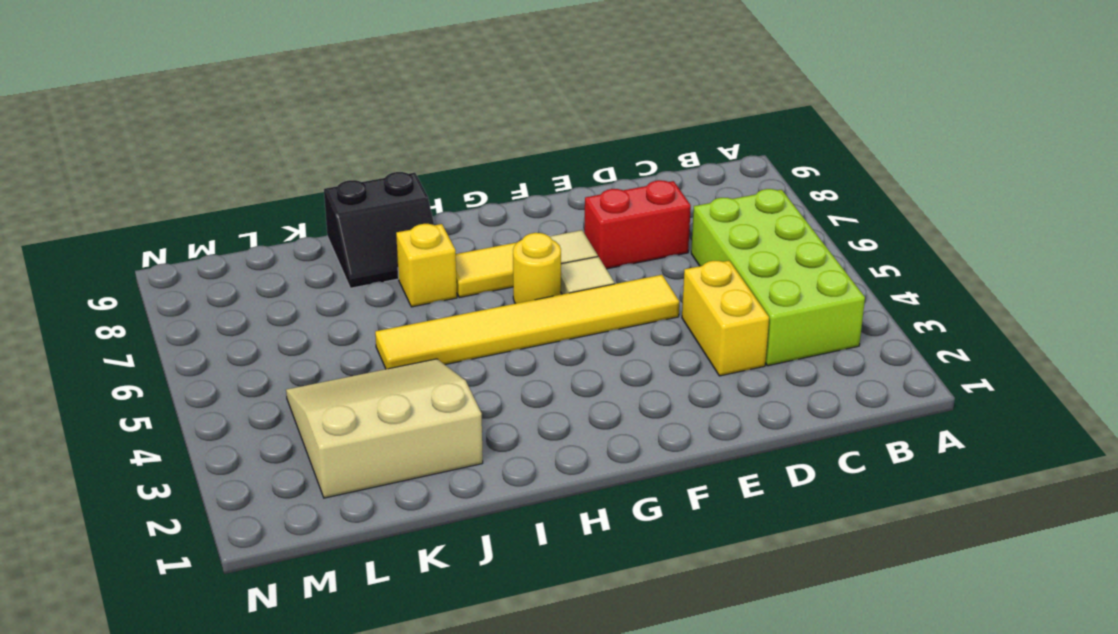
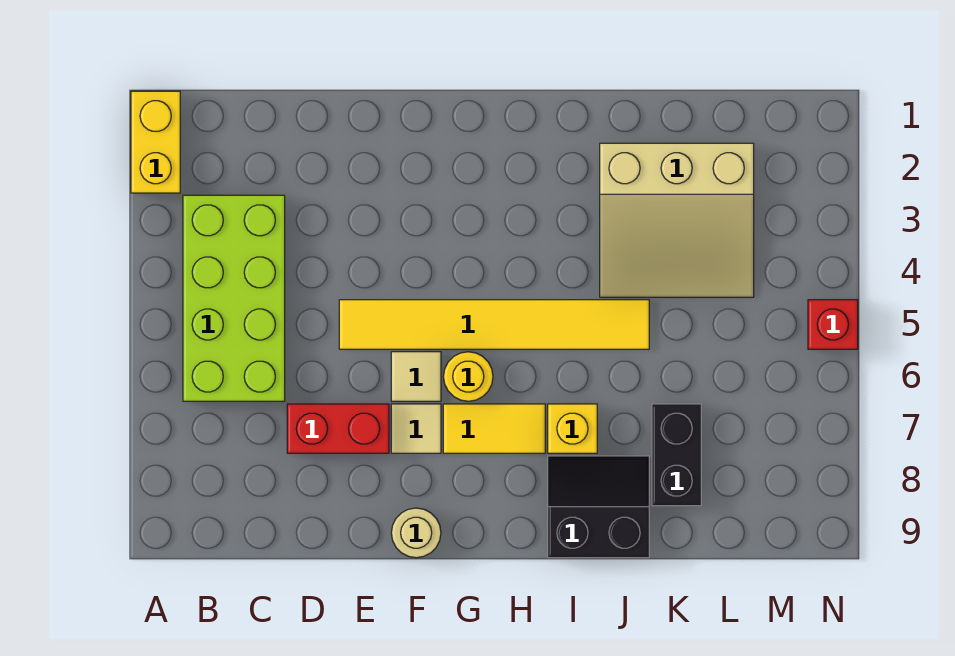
yellow 1x2 brick [682,261,769,376] -> yellow 1x2 brick moved to [131,91,180,193]
none -> tan 1x1 round brick [391,508,441,558]
none -> black 1x2 brick [652,404,701,506]
none -> red 1x1 brick [808,300,858,349]

